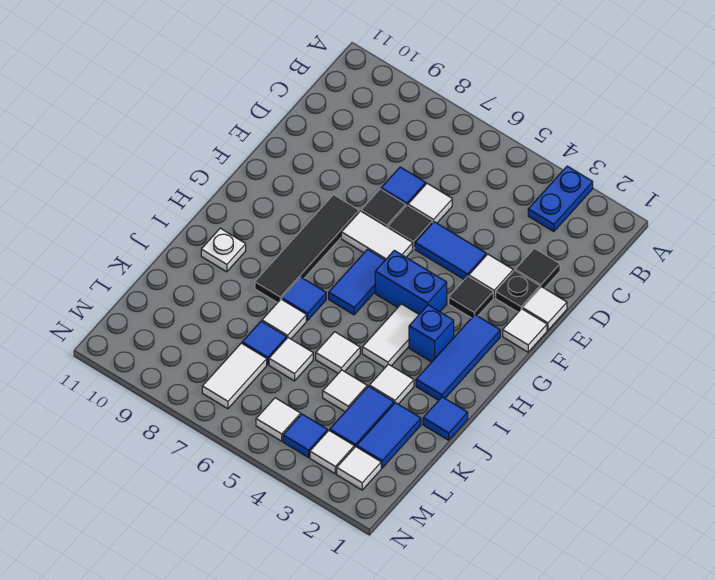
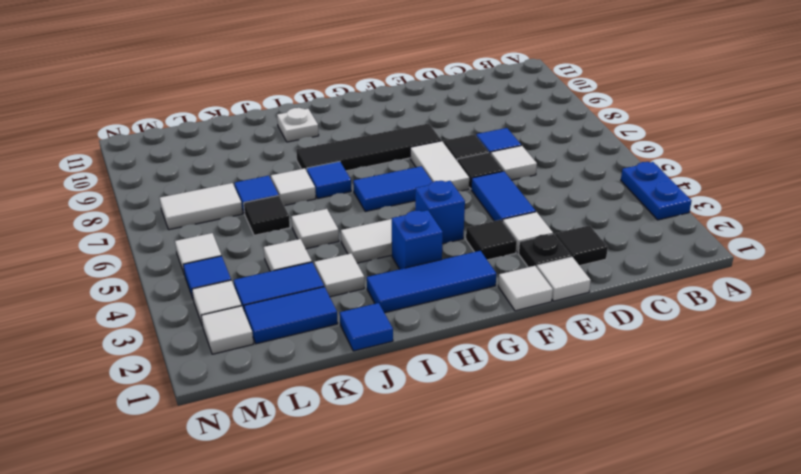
blue 1x2 plate [528,166,593,232] -> blue 1x2 plate turned to [621,162,691,220]
blue 1x2 brick [375,250,447,314] -> blue 1x1 brick [415,181,465,244]
white 1x1 tile [269,338,313,381] -> black 1x1 tile [244,196,290,235]

